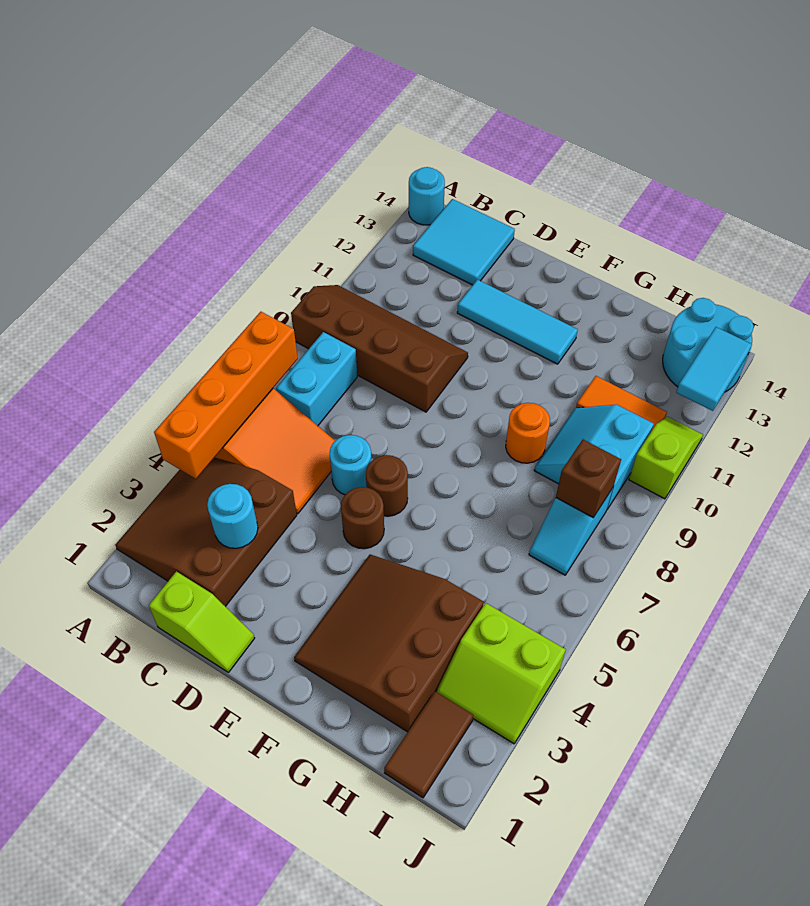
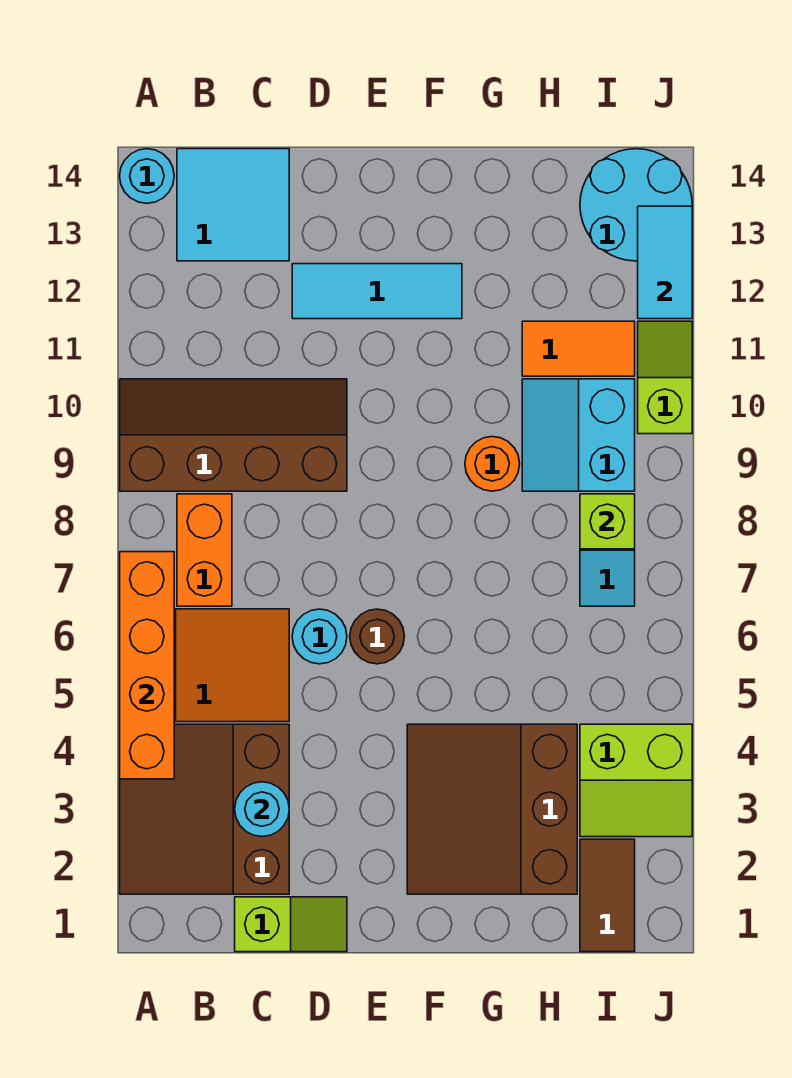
cyan 1x2 brick [276,332,357,426] -> orange 1x2 brick [177,494,232,606]
brown 1x1 round brick [341,487,384,549] -> none
brown 1x1 brick [556,439,621,517] -> lime 1x1 brick [580,494,635,549]

